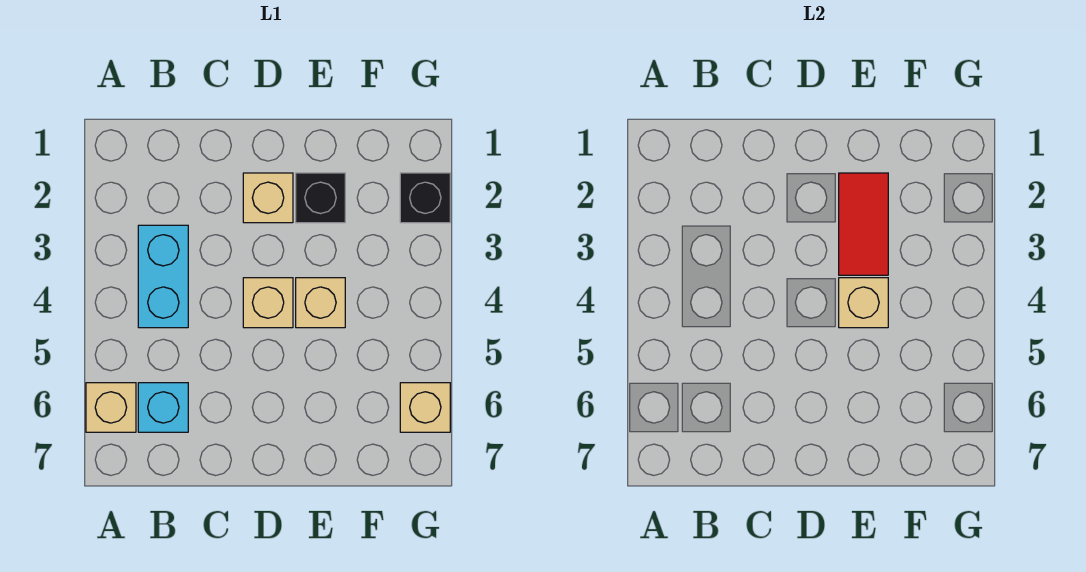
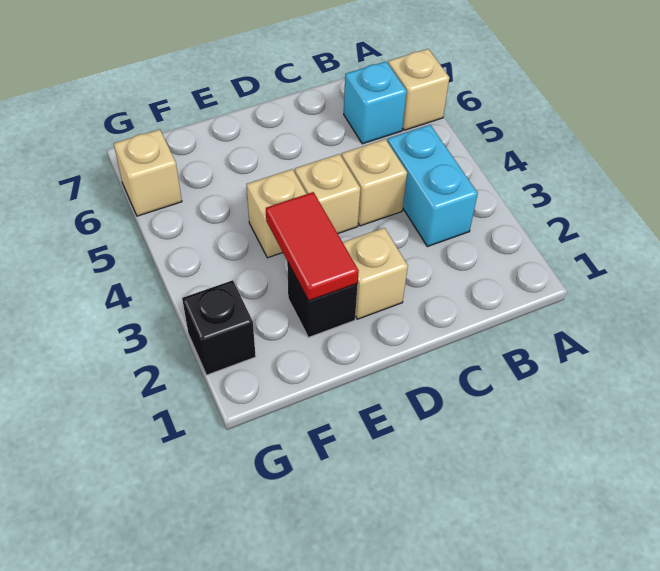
tan 1x1 brick [839,278,888,328] -> tan 1x1 brick moved to [342,139,407,226]

